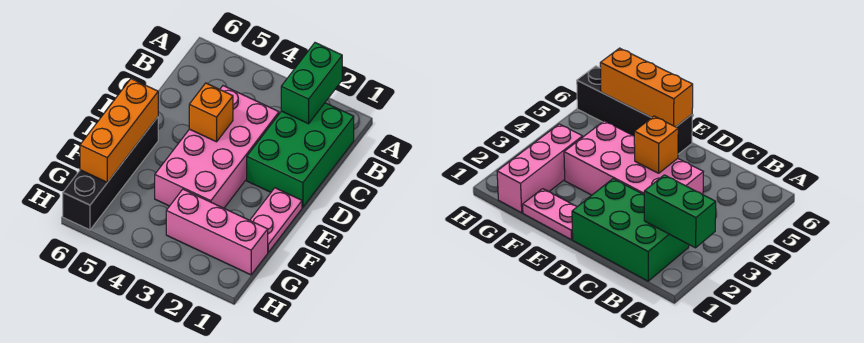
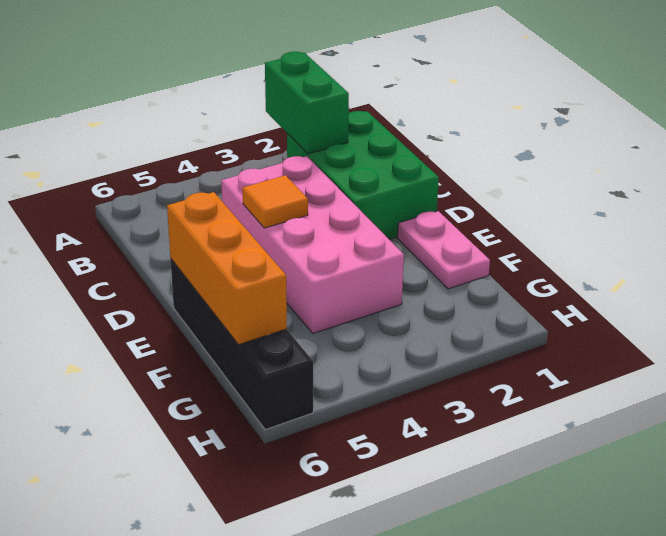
orange 1x1 brick [189,83,233,142] -> orange 1x1 tile [242,175,308,228]
pink 1x3 brick [166,189,268,275] -> none

